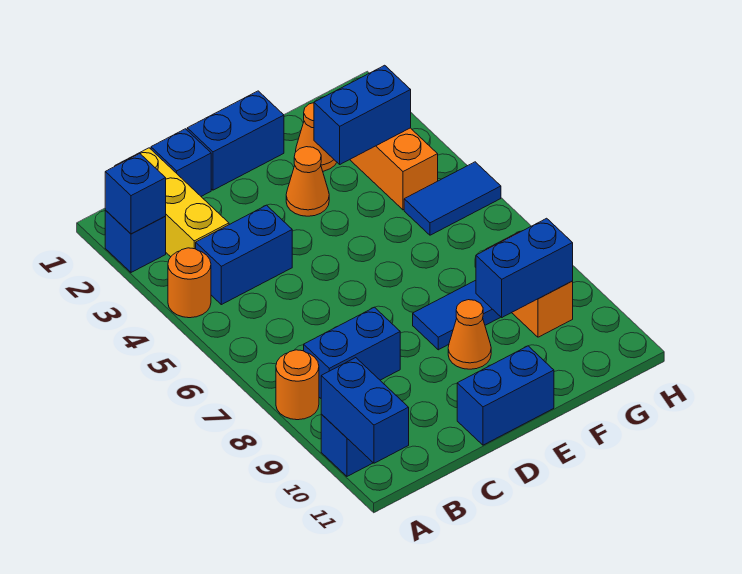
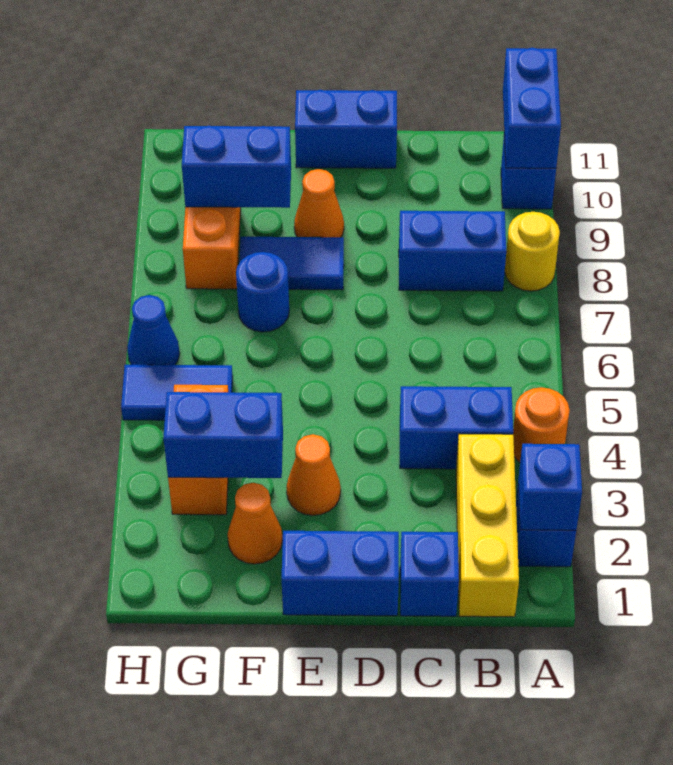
orange 1x1 round brick [276,350,319,420] -> yellow 1x1 round brick [505,212,560,291]
none -> blue 1x1 round brick [236,252,289,332]
none -> blue 1x1 cone [127,295,180,365]

